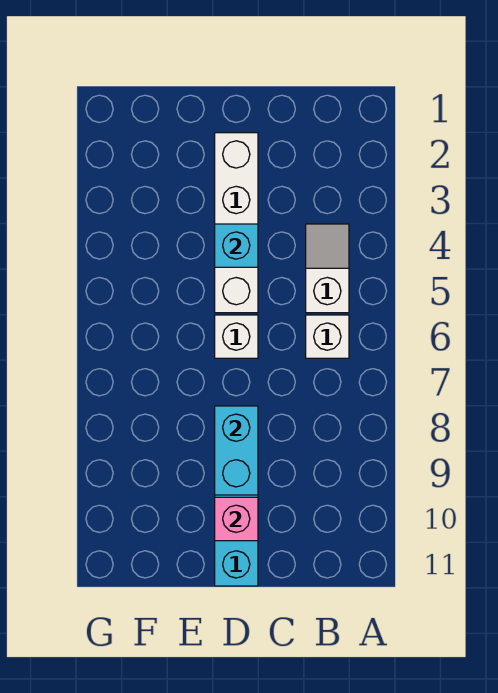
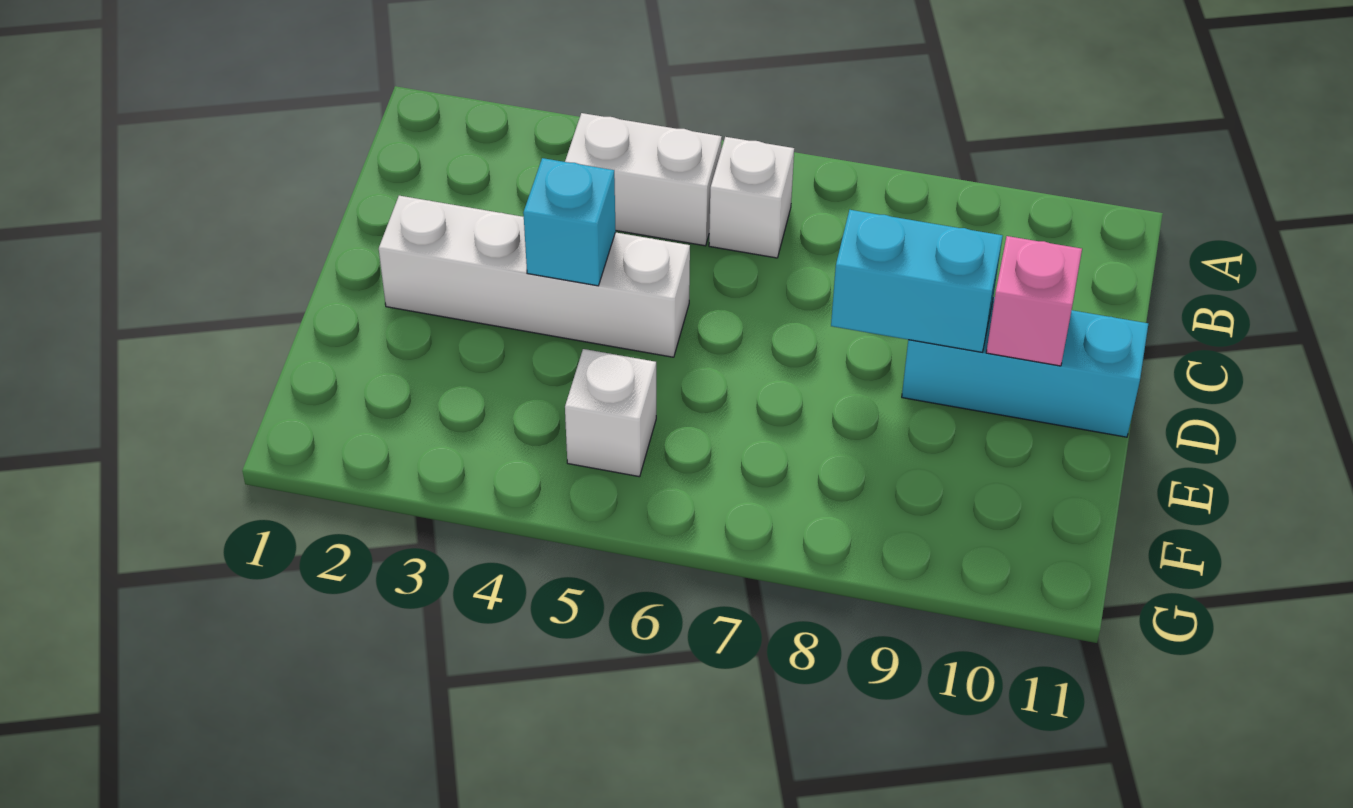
white 1x2 slope [306,224,349,313] -> white 1x2 brick [565,113,722,246]
white 1x1 brick [215,315,258,358] -> white 1x1 brick moved to [565,349,656,477]

